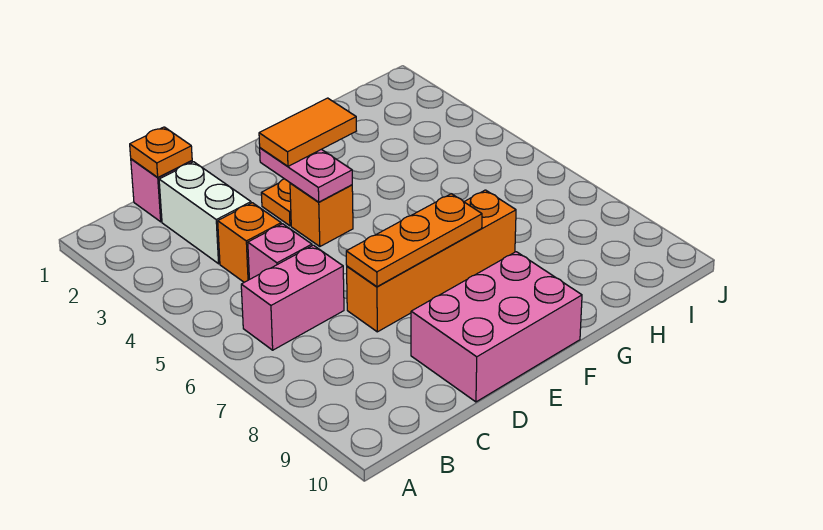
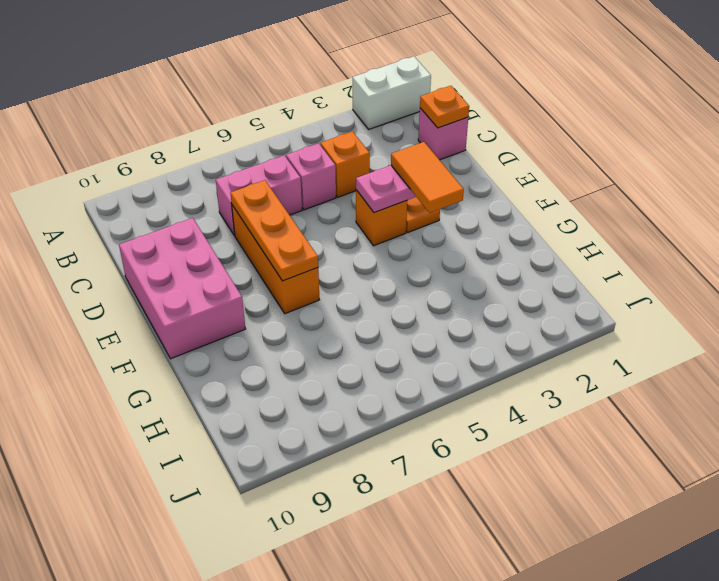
pink 1x2 brick [241,245,344,350] -> pink 1x2 brick turned to [216,155,302,235]
white 1x2 brick [159,162,251,264] -> white 1x2 brick moved to [353,56,431,129]
orange 1x4 brick [347,190,516,332] -> orange 1x3 brick [232,205,319,314]

